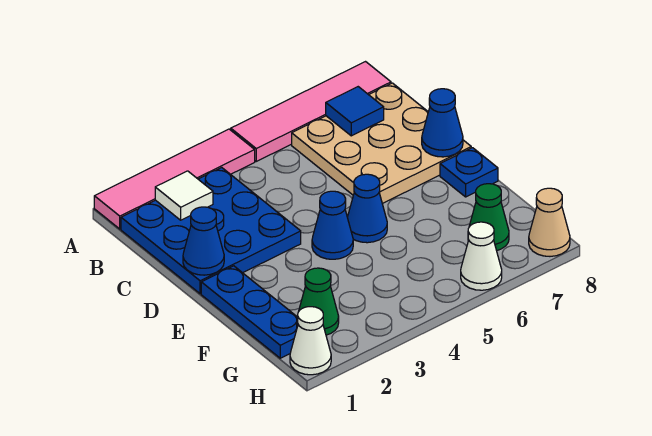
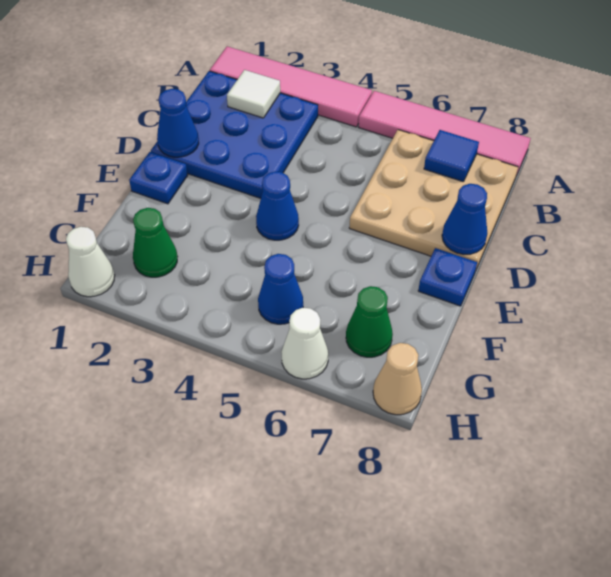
blue 1x3 plate [201,266,298,358] -> blue 1x1 plate [129,152,188,204]
blue 1x1 cone [347,174,387,243] -> blue 1x1 cone moved to [258,254,303,324]

